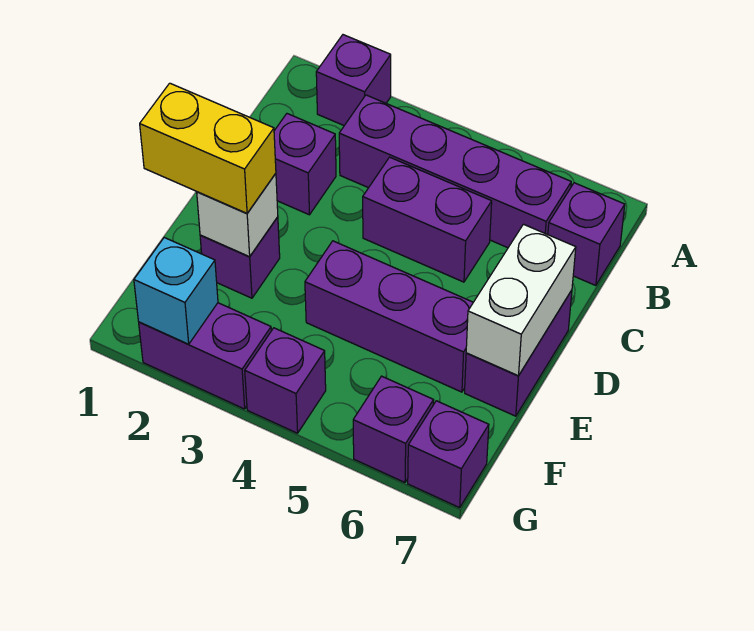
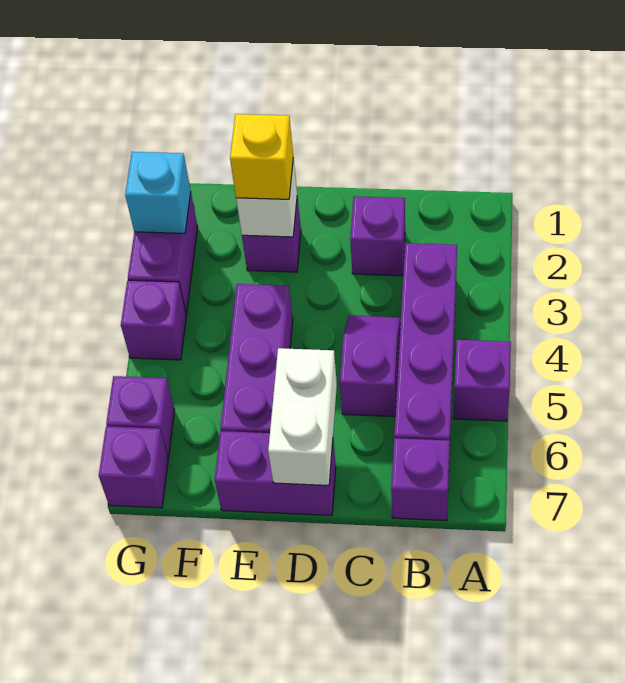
purple 1x1 brick [316,35,391,125] -> purple 1x1 brick moved to [454,340,511,421]
purple 1x2 brick [363,157,492,282] -> purple 1x2 slope [340,316,400,417]
white 1x2 brick [466,224,576,376] -> white 1x2 brick turned to [268,348,337,486]
yellow 1x2 brick [140,83,276,213] -> yellow 1x1 brick [230,114,293,199]

